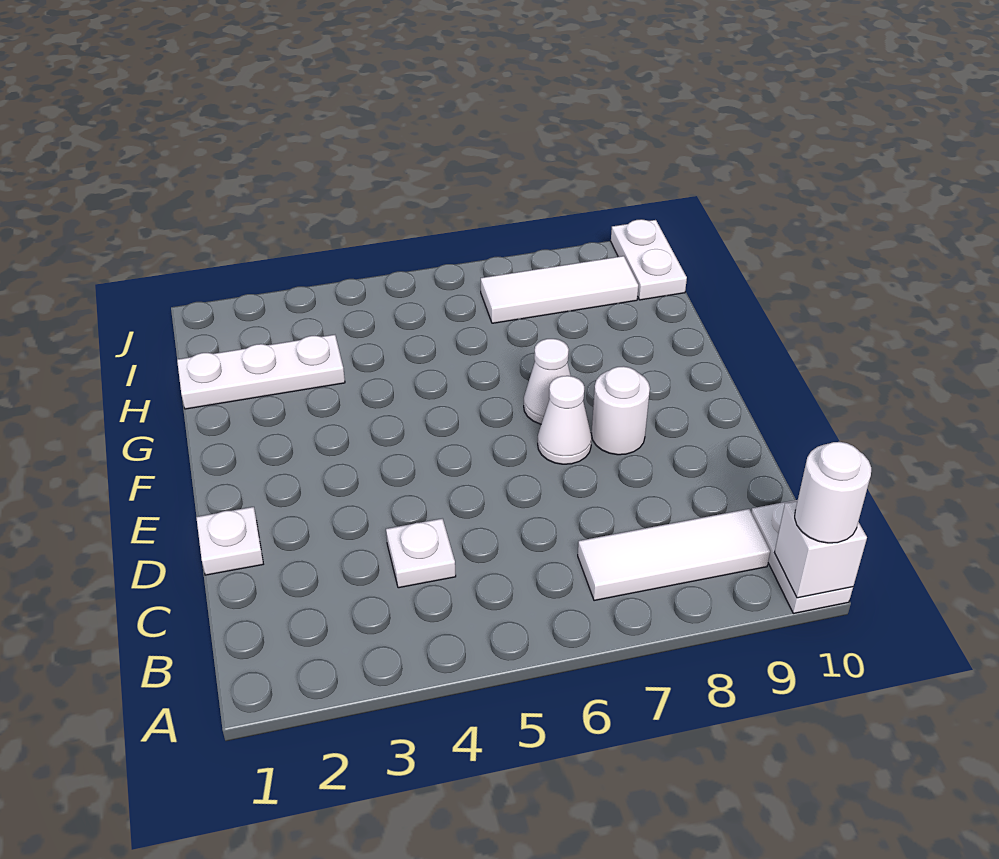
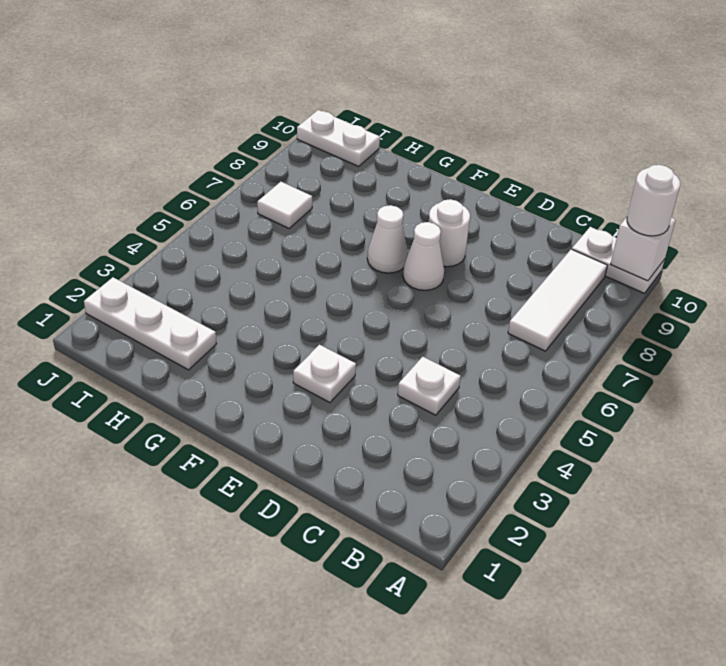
white 1x1 plate [196,507,263,575] -> white 1x1 plate moved to [293,345,356,403]
white 1x3 plate [177,335,345,409] -> white 1x3 plate turned to [84,277,216,370]
white 1x3 tile [481,256,638,323] -> white 1x1 tile [257,182,312,228]

